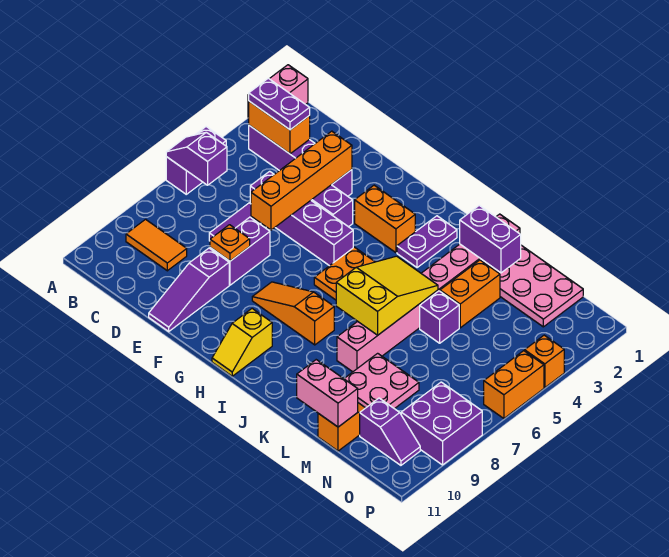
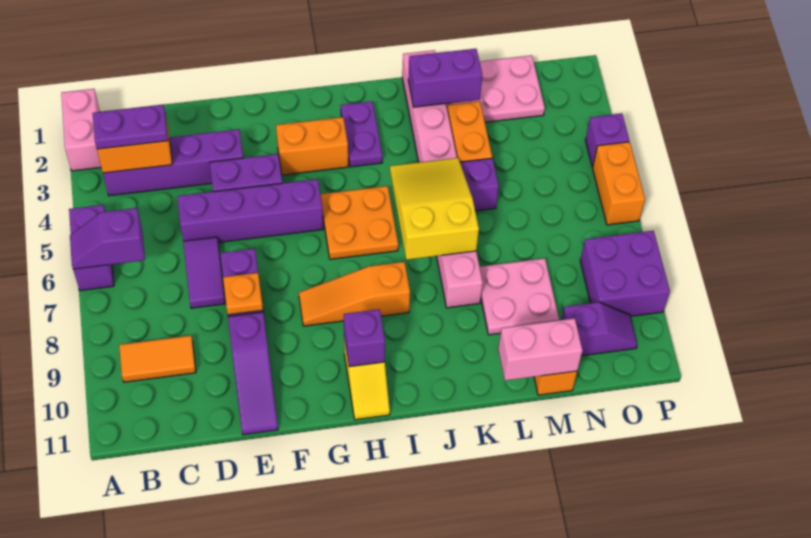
orange 1x4 brick [251,131,352,230] -> none
none -> purple 1x1 brick [344,309,385,367]
orange 1x1 brick [525,335,564,388] -> purple 1x1 brick [585,113,629,167]

